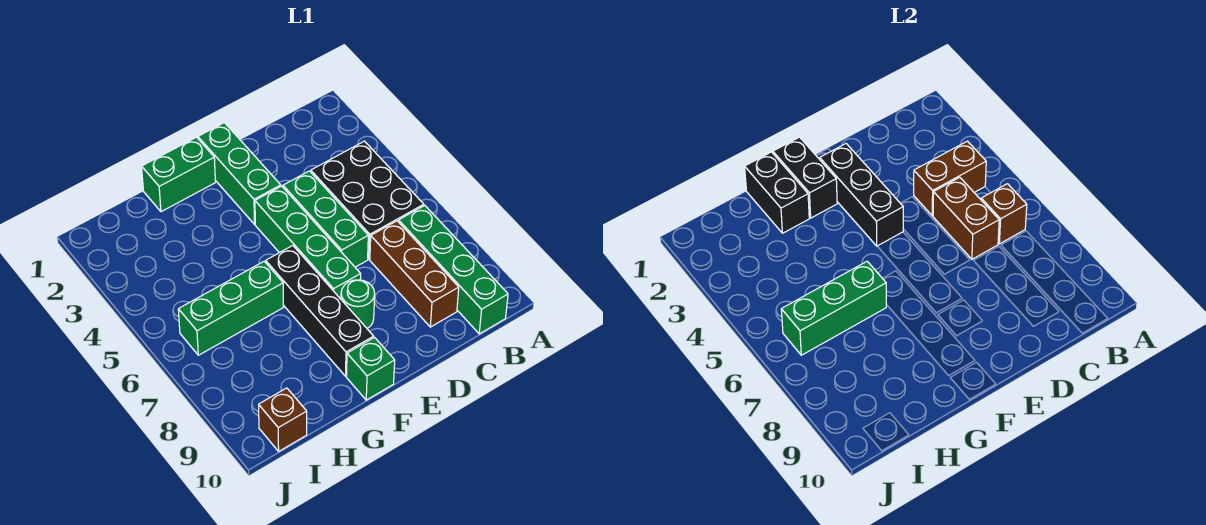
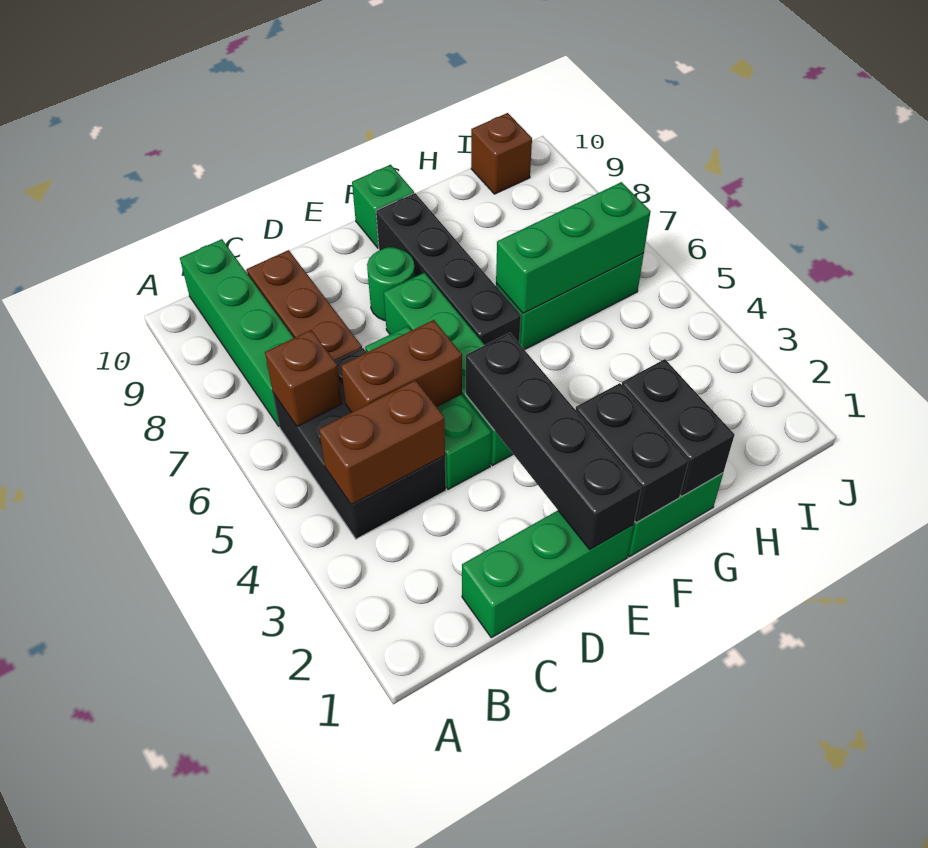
brown 1x2 brick [933,177,999,259] -> brown 1x2 brick turned to [341,320,462,412]
green 1x3 brick [198,123,281,224] -> green 1x3 brick turned to [462,511,634,638]
black 1x3 brick [820,144,903,246] -> black 1x4 brick [466,333,641,549]

